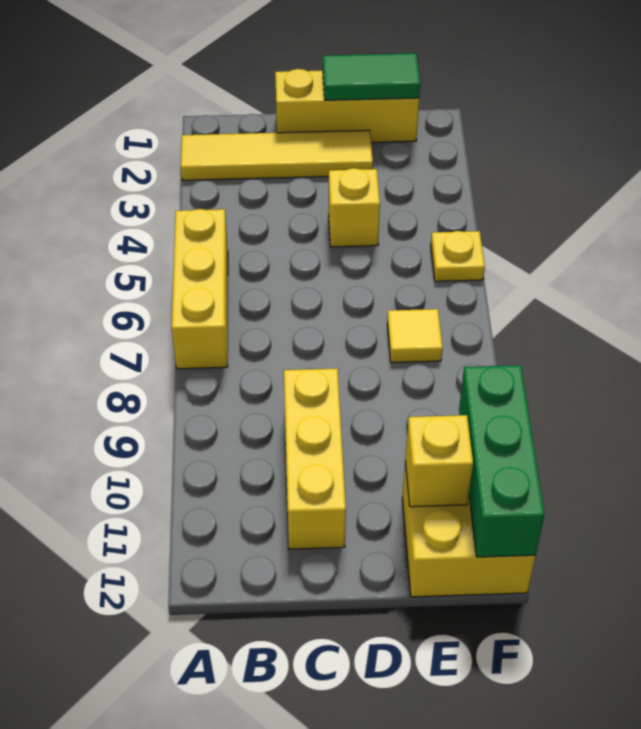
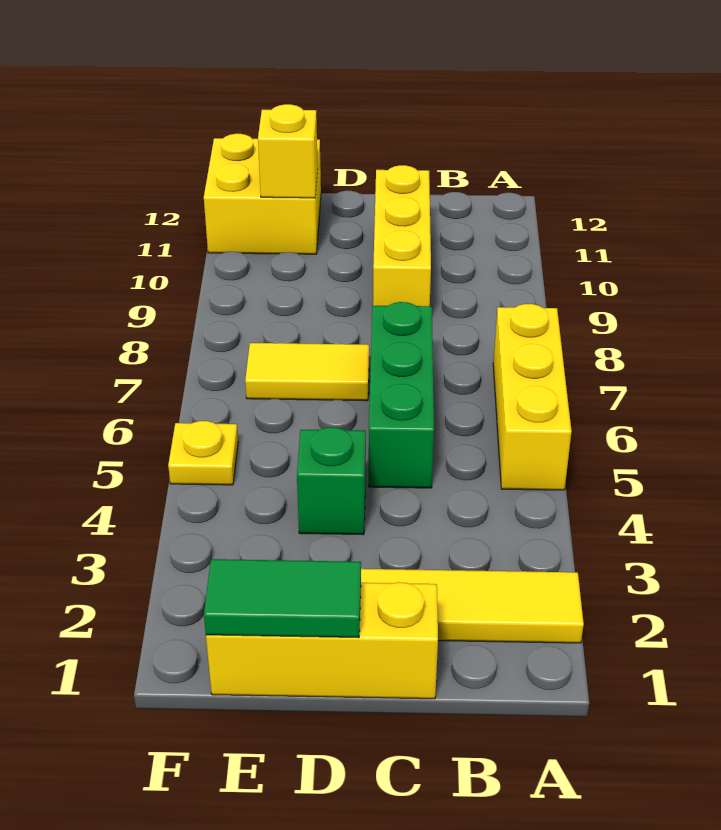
yellow 1x1 brick [329,168,380,247] -> green 1x1 brick [297,427,366,535]
yellow 1x1 tile [387,309,443,363] -> yellow 1x2 tile [245,343,369,401]
green 1x3 brick [459,365,544,557] -> green 1x3 brick moved to [369,302,434,488]

